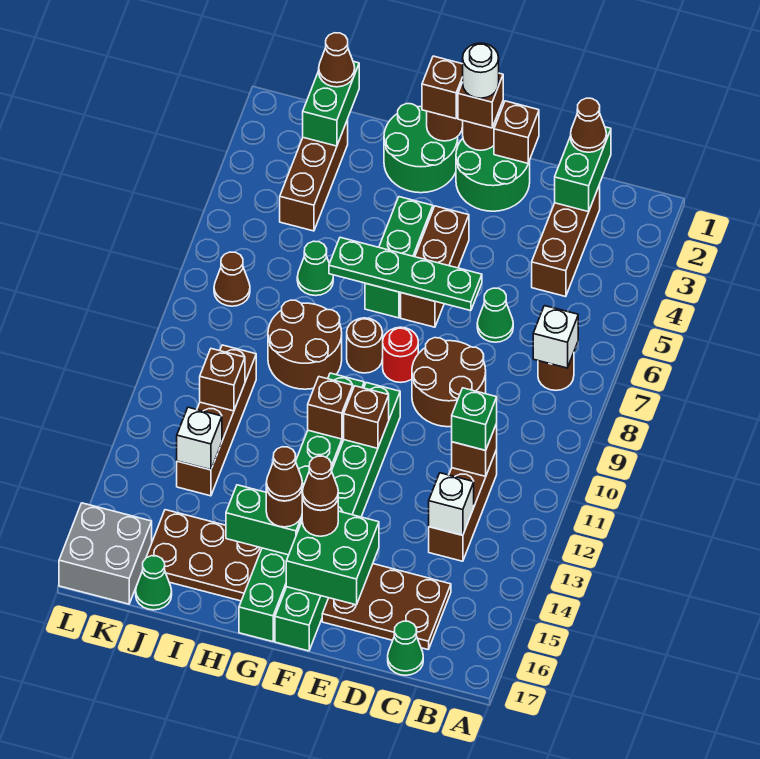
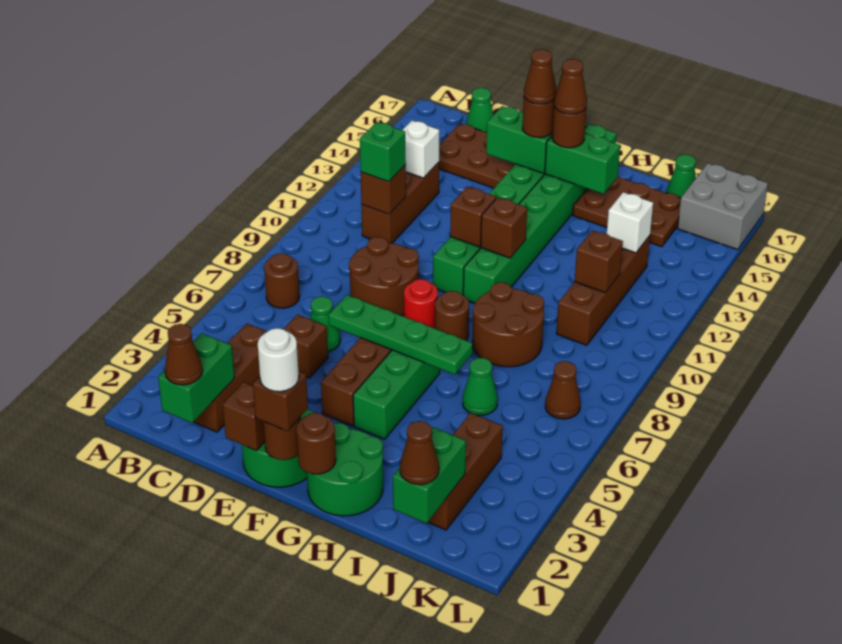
white 1x1 brick [533,306,578,368] -> none
green 2x2 brick [286,511,379,605] -> green 1x2 brick [486,106,553,173]
brown 1x1 brick [422,56,463,119] -> brown 1x1 brick moved to [284,315,328,378]

